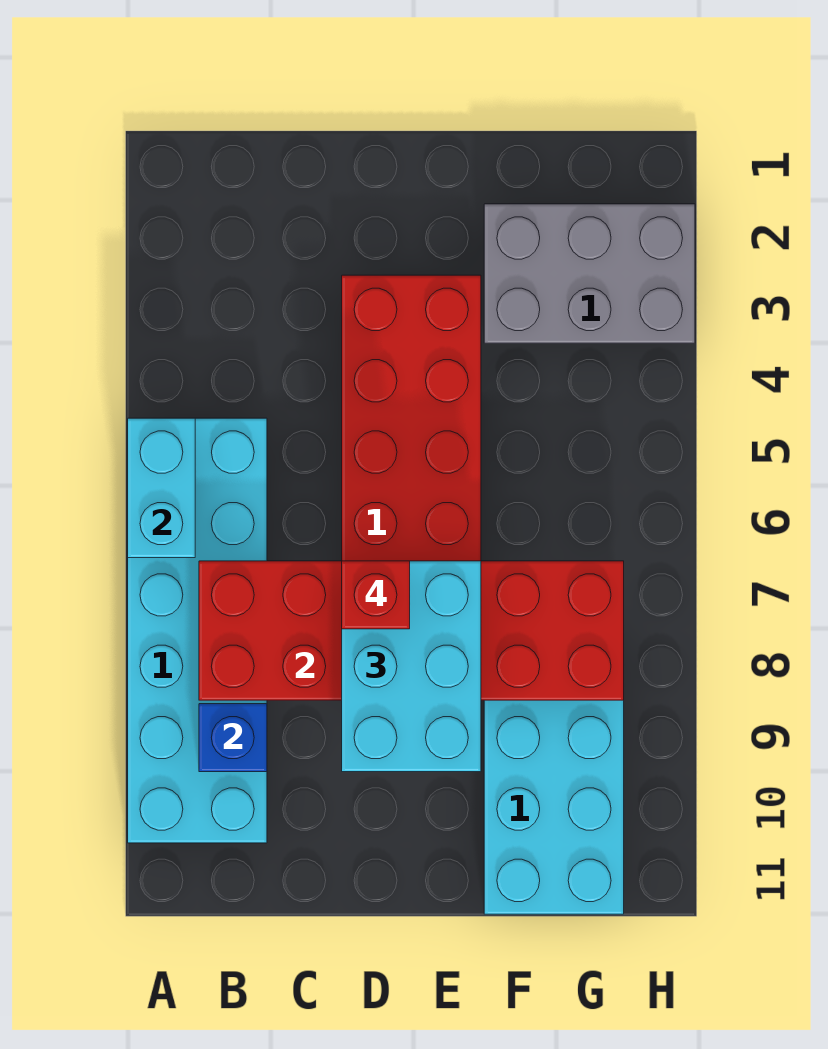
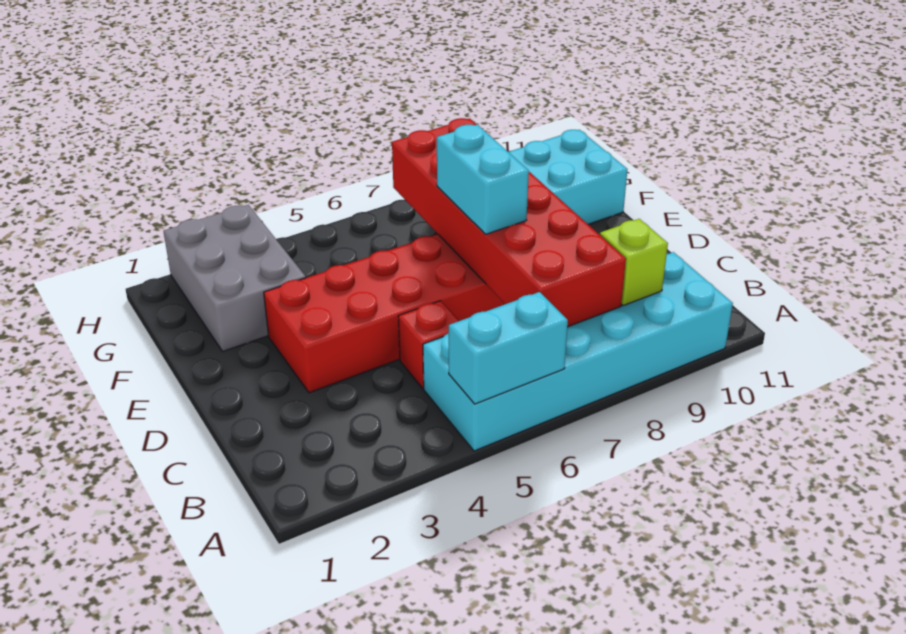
blue 1x1 brick [199,704,267,772] -> lime 1x1 brick [600,219,668,306]
cyan 2x3 brick [342,561,481,772] -> cyan 1x2 brick [437,125,529,234]
red 1x1 brick [342,561,410,629] -> red 1x1 brick moved to [398,301,459,388]

